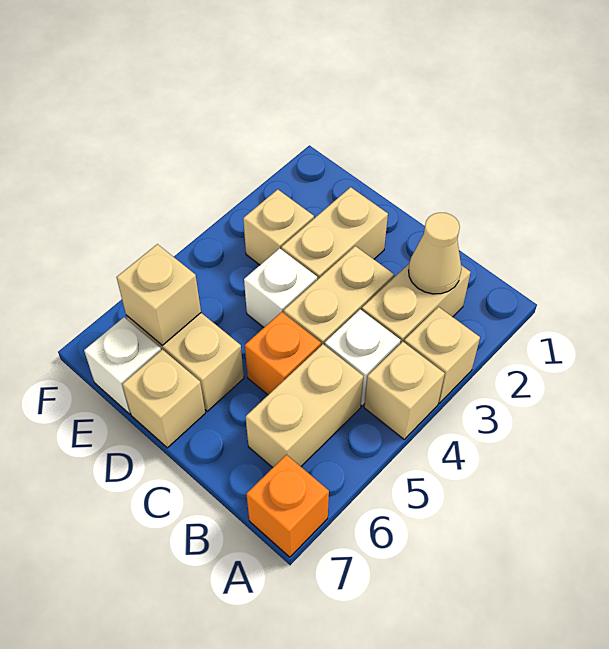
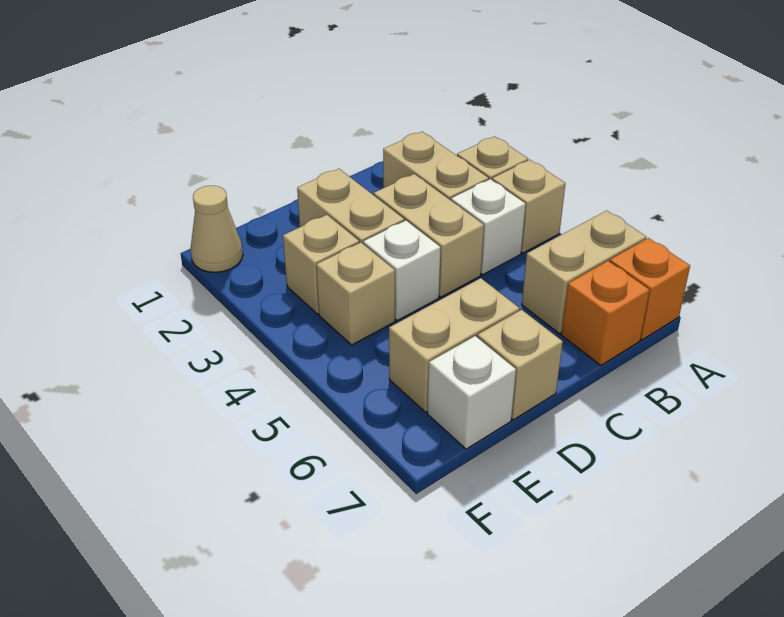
tan 1x1 cone [409,213,462,294] -> tan 1x1 cone moved to [191,186,243,272]
tan 1x2 brick [246,344,363,468] -> tan 1x2 brick turned to [522,211,646,333]
orange 1x1 brick [245,312,321,395] -> orange 1x1 brick moved to [561,261,650,366]
tan 1x1 brick [117,244,201,345] -> tan 1x1 brick moved to [316,243,395,345]

